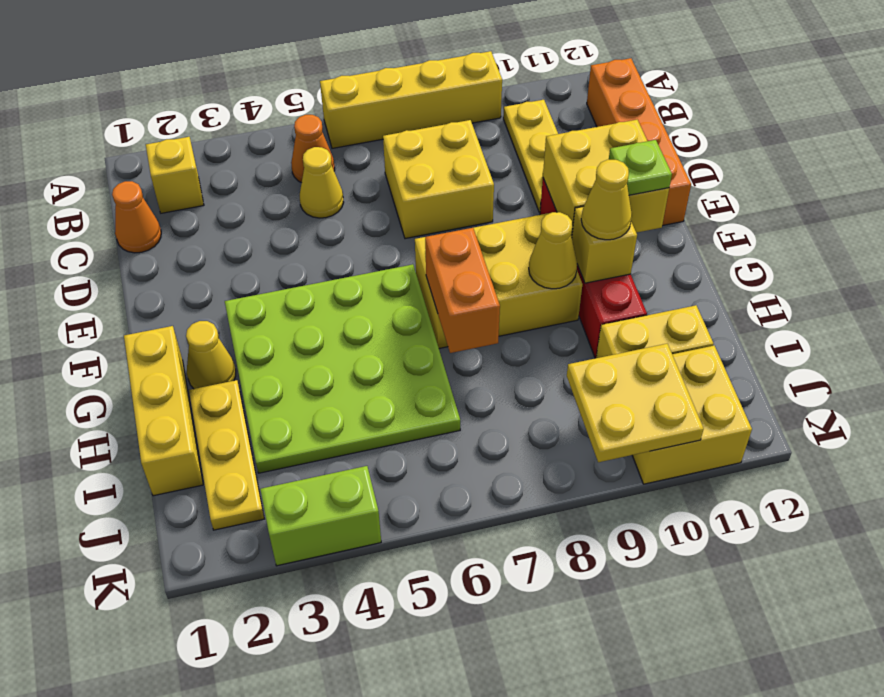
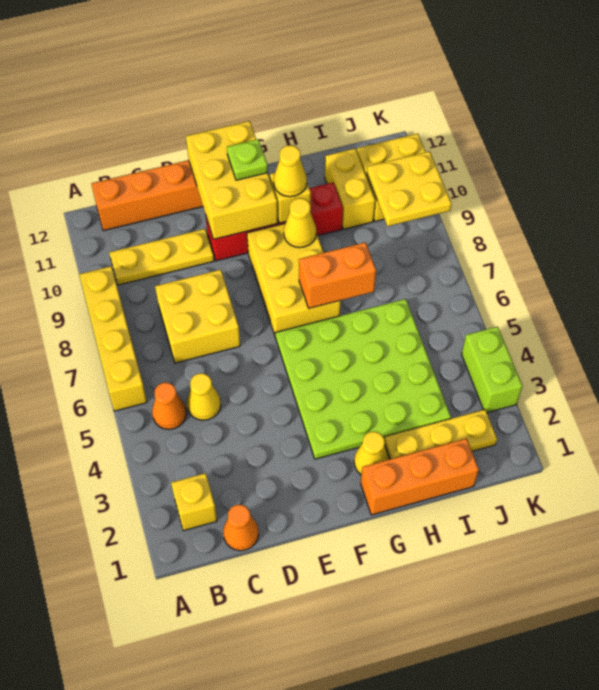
yellow 2x2 brick [543,120,669,237] -> yellow 2x3 brick [186,121,278,239]
yellow 1x3 brick [124,326,203,496] -> orange 1x3 brick [361,438,479,515]

